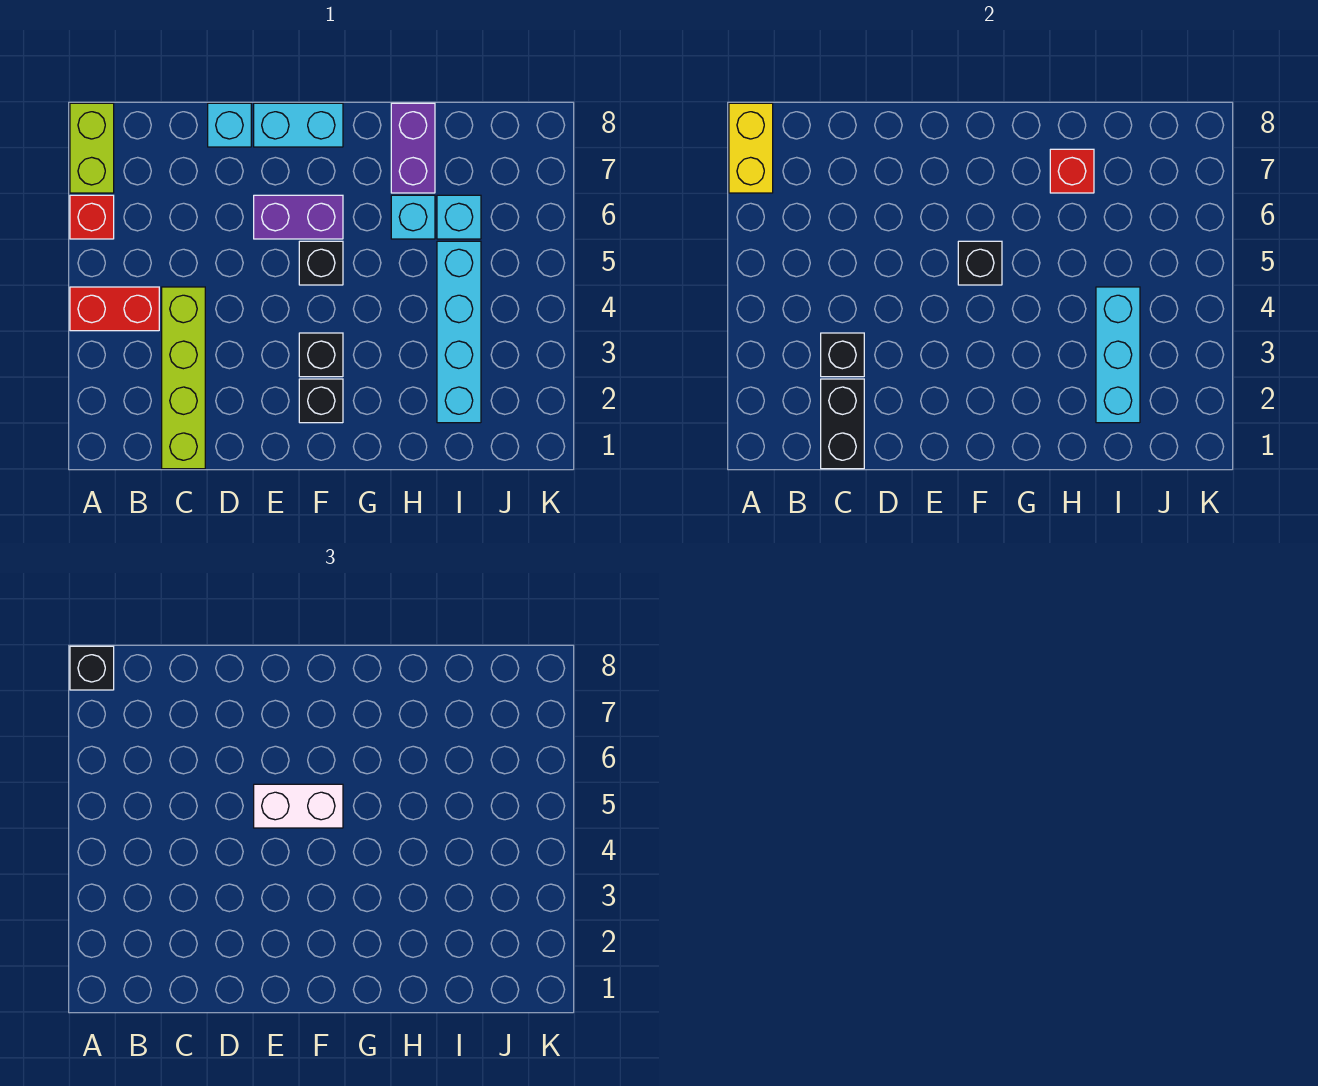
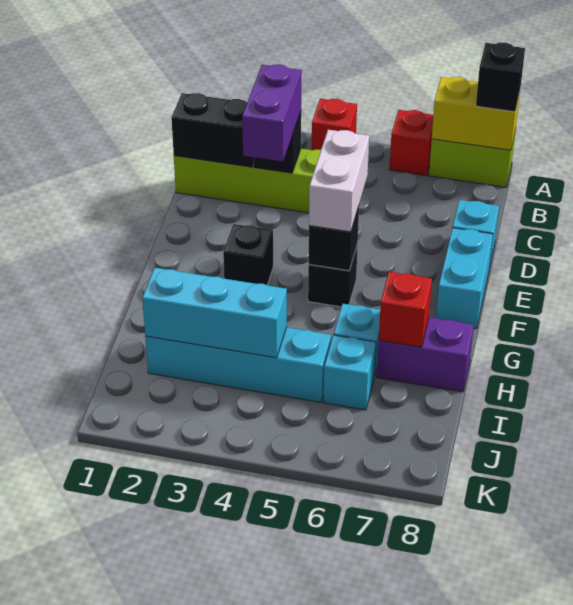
red 1x2 brick [70,287,159,331] -> red 1x1 brick [312,99,357,150]
purple 1x2 brick [254,195,343,239] -> purple 1x2 brick moved to [242,64,302,162]
black 1x1 brick [299,379,343,423] -> none

